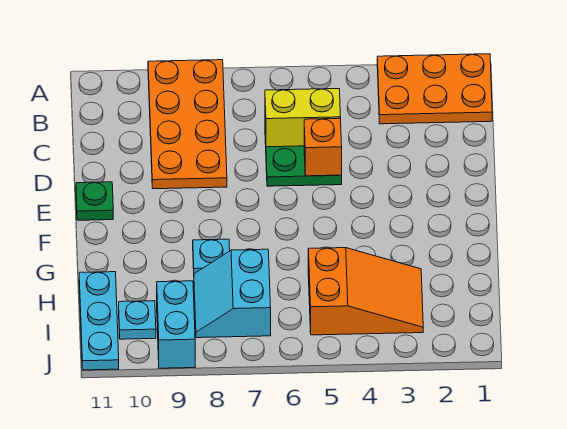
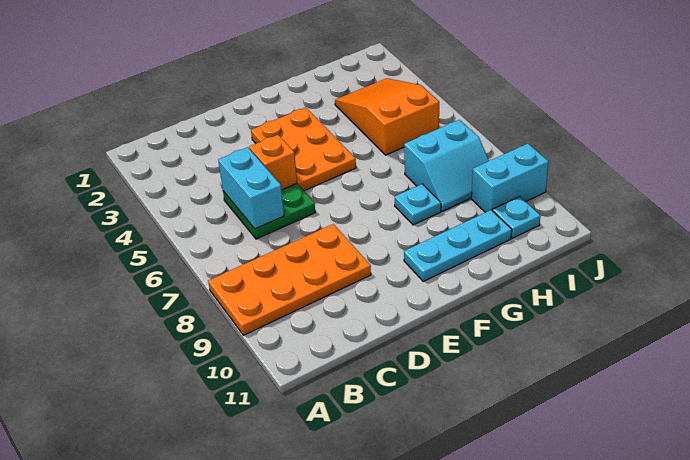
orange 2x3 plate [377,54,492,124] -> orange 2x3 plate moved to [251,107,356,191]
yellow 1x2 brick [265,89,341,147] -> cyan 1x2 brick [218,147,284,229]
green 1x1 plate [76,182,113,220] -> none
cyan 1x3 plate [79,272,119,370] -> cyan 1x3 plate moved to [404,210,512,281]

